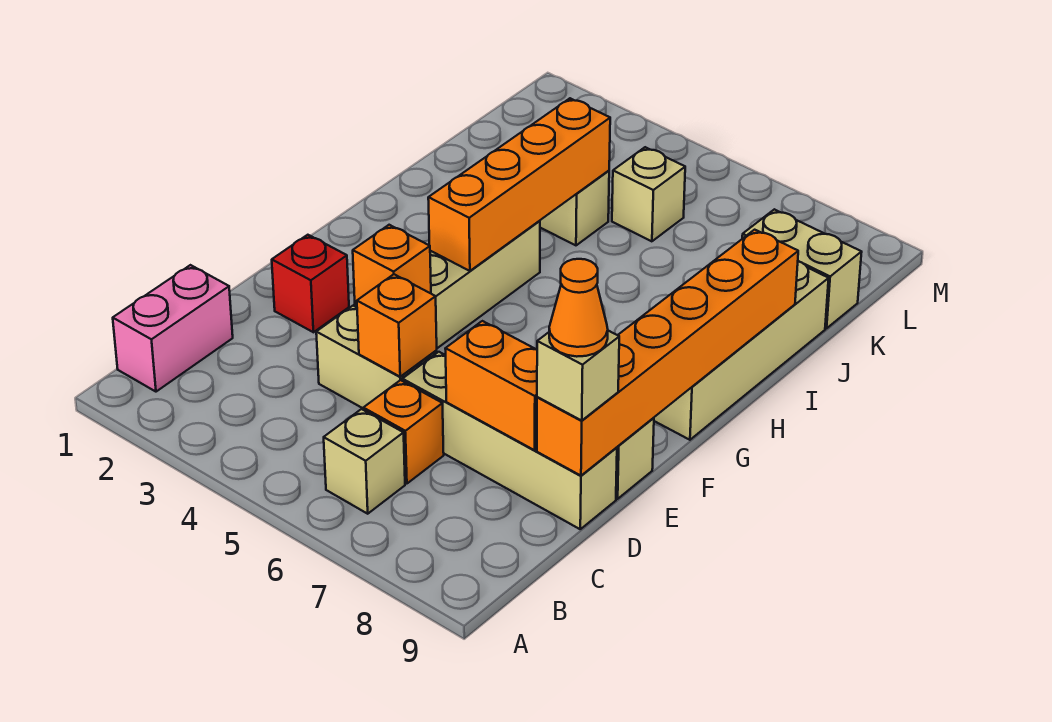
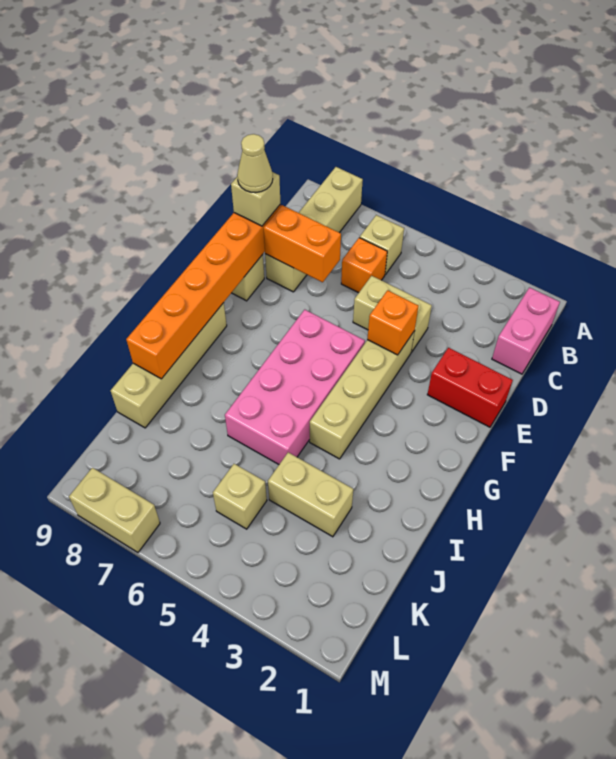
orange 1x1 brick [357,274,437,377] -> none
tan 1x4 brick [402,352,617,529] -> tan 1x4 brick turned to [265,167,363,292]
orange 1x1 cone [549,259,608,357] -> tan 1x1 cone [237,134,273,193]
red 1x1 brick [272,235,349,332] -> red 1x2 brick [427,348,513,427]
none -> pink 2x4 brick [225,310,365,464]
orange 1x4 brick [428,98,610,271] -> none
tan 1x2 brick [742,209,862,328] -> tan 1x2 brick moved to [69,468,160,552]

